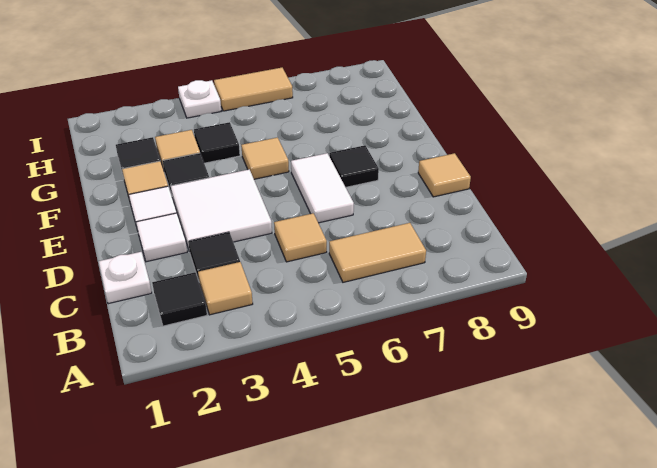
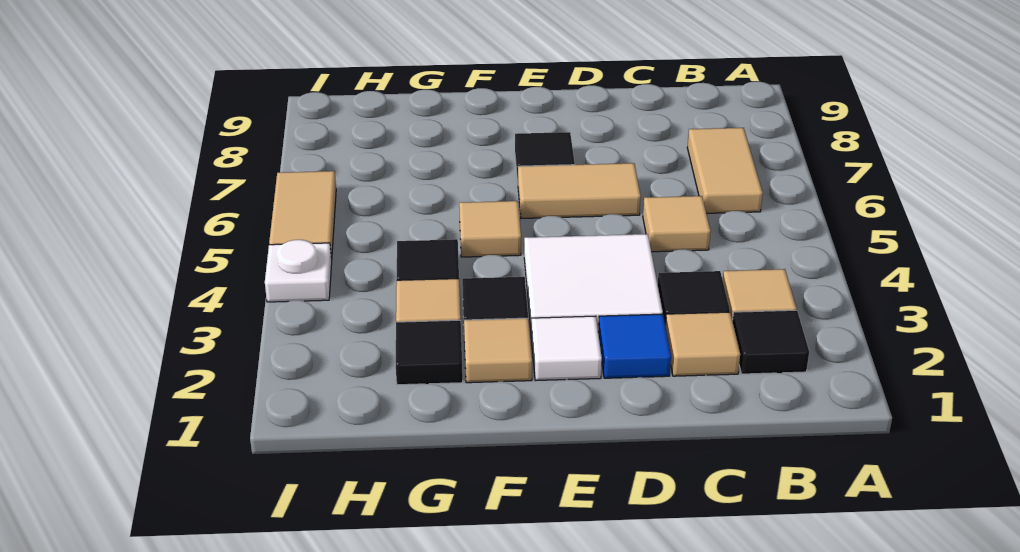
white 1x1 plate [99,252,152,304] -> none
white 1x1 tile [136,213,187,262] -> blue 1x1 tile [598,314,671,378]
white 1x2 tile [291,153,354,223] -> tan 1x2 tile [518,163,641,218]
tan 1x1 tile [418,153,471,197] -> tan 1x1 tile moved to [666,312,740,376]

